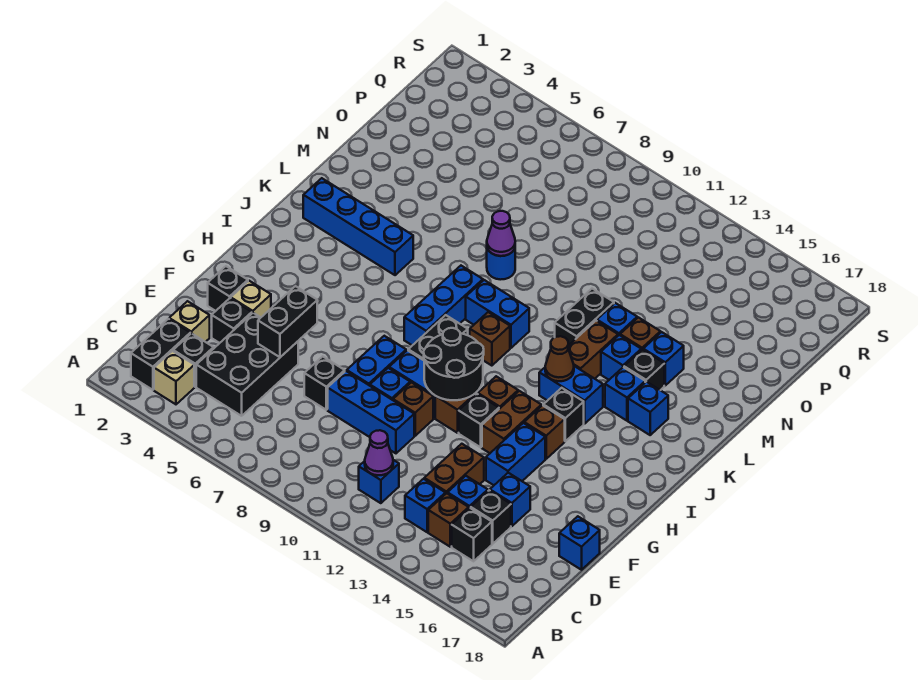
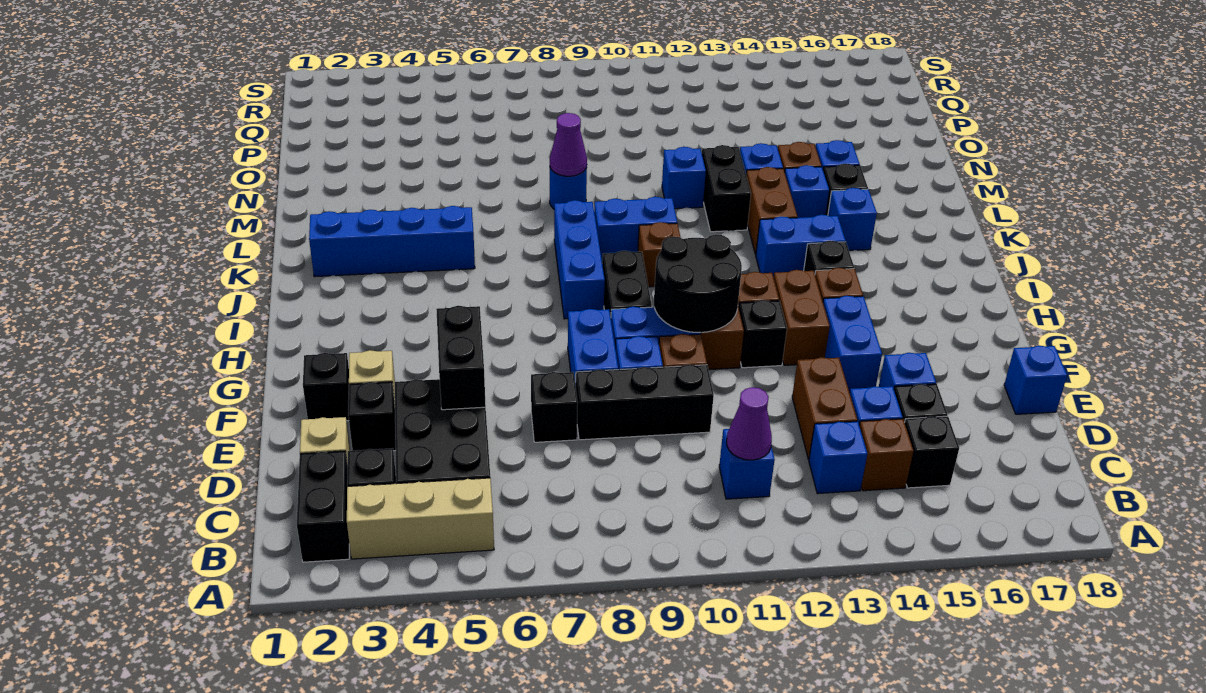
tan 1x1 brick [154,351,194,404] -> tan 1x3 brick [347,478,494,559]
blue 1x3 brick [328,371,414,453] -> black 1x3 brick [576,365,714,440]
brown 1x1 cone [545,336,574,381] -> none
blue 1x1 brick [628,382,668,435] -> blue 1x1 brick moved to [662,147,706,209]

